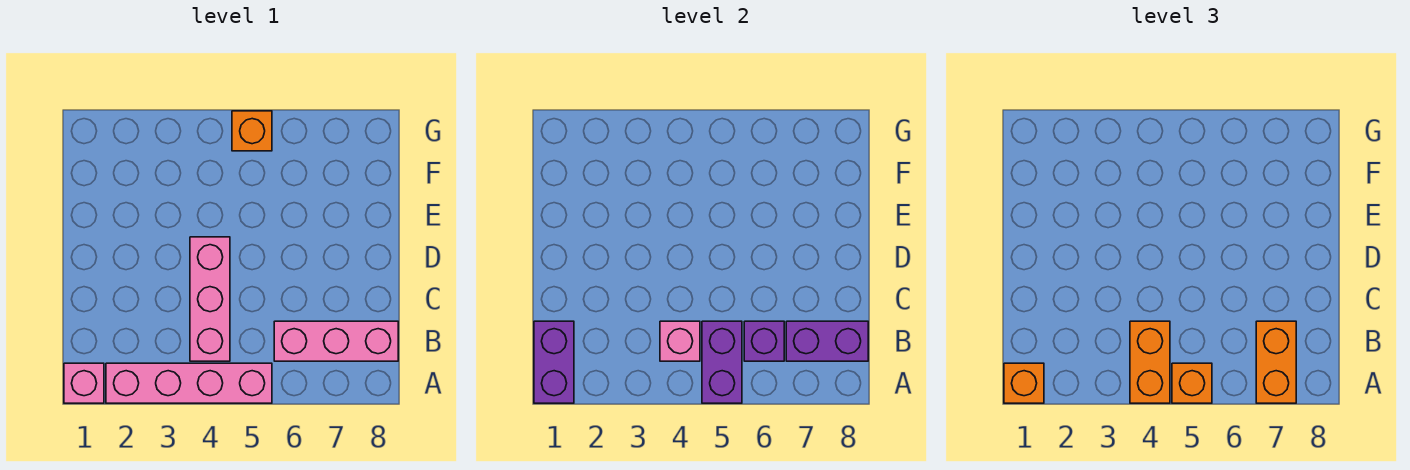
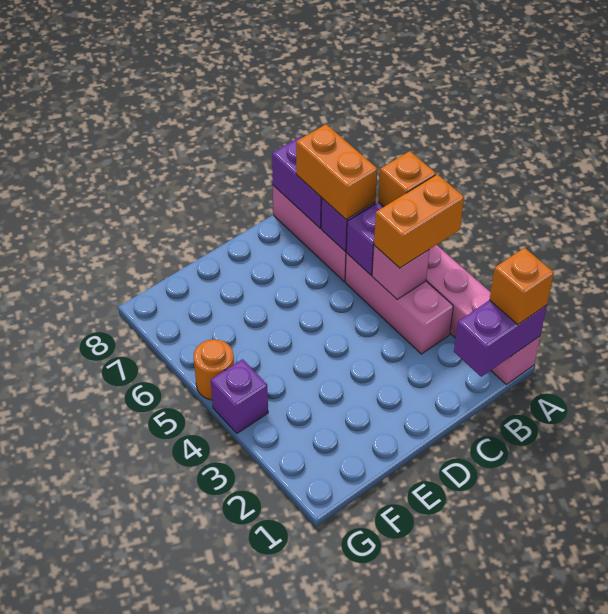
orange 1x2 brick [1256,321,1296,403] -> orange 1x2 brick turned to [296,124,377,220]
pink 1x3 brick [190,237,230,361] -> pink 1x3 brick turned to [345,253,453,354]
none -> purple 1x1 brick [211,359,268,433]
orange 1x1 brick [232,111,272,151] -> orange 1x1 round brick [193,339,234,400]

